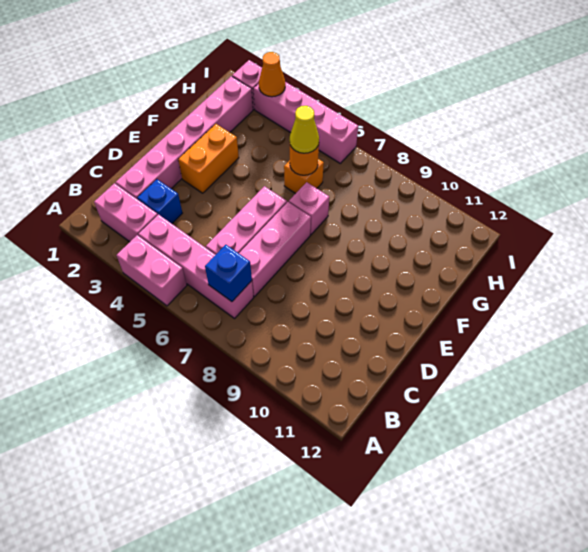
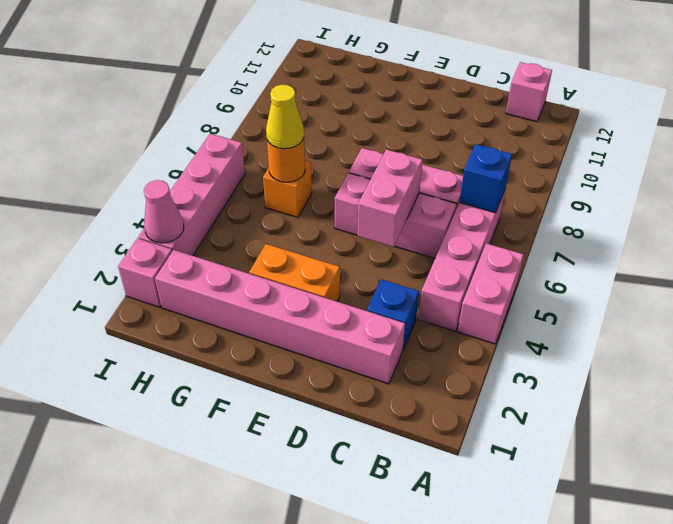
pink 1x2 brick [94,183,158,242] -> pink 1x2 brick moved to [357,149,423,247]
pink 1x1 brick [289,182,329,235] -> pink 1x1 brick moved to [506,62,552,122]
orange 1x1 cone [259,52,285,97] -> pink 1x1 cone [144,180,184,243]

